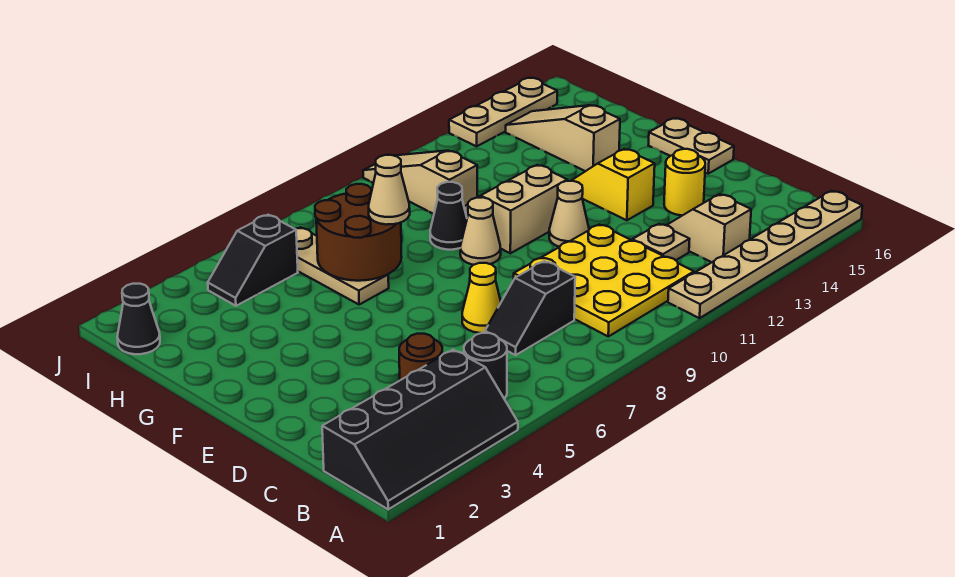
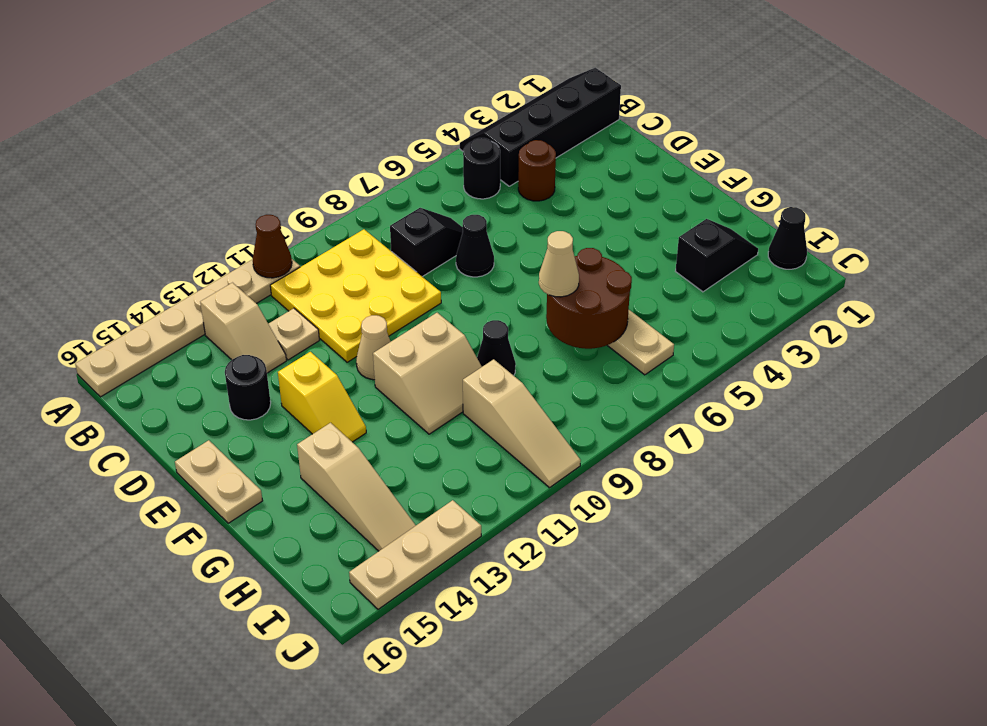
none -> brown 1x1 cone [253,215,292,278]
yellow 1x1 cone [462,263,501,333] -> black 1x1 cone [456,215,494,277]
yellow 1x1 round brick [664,149,705,216] -> black 1x1 round brick [225,355,271,420]
tan 1x1 cone [460,197,501,265] -> none
black 1x2 slope [208,215,298,306] -> black 1x2 slope moved to [676,219,758,292]

